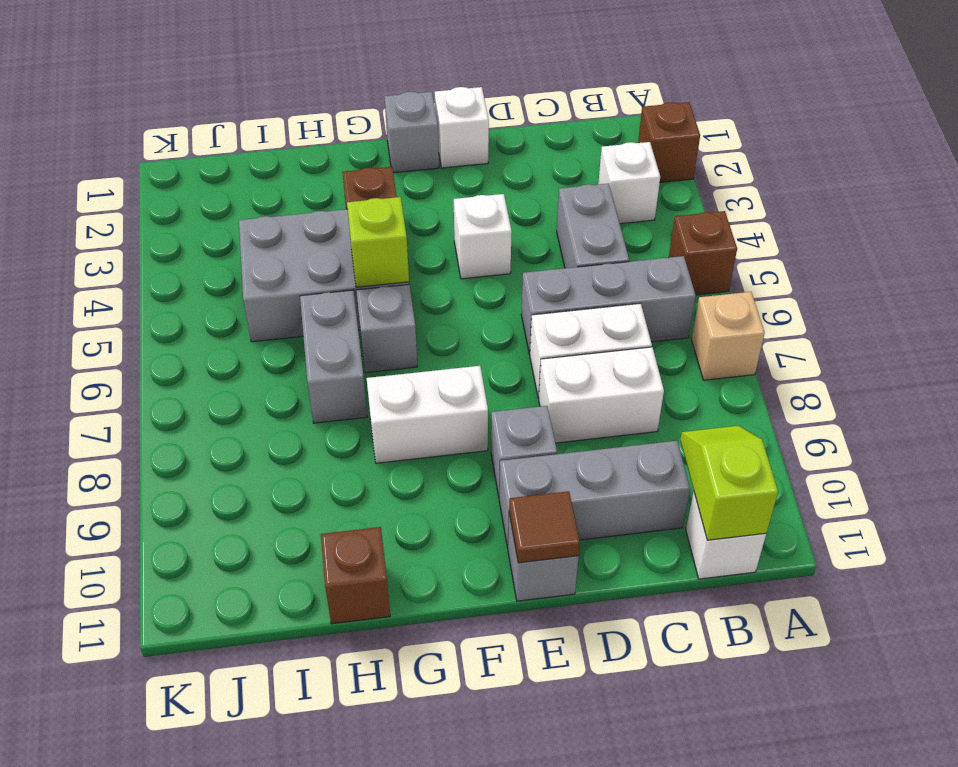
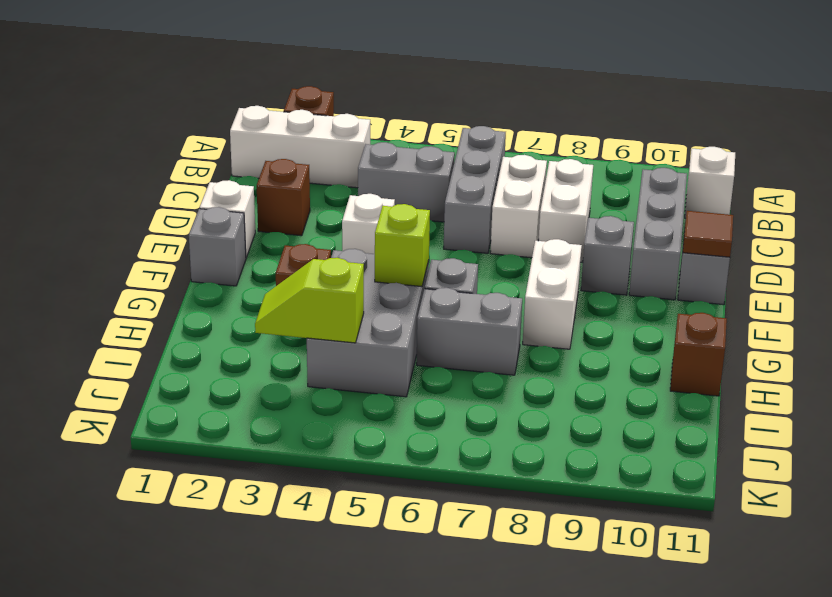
brown 1x1 brick [669,211,737,295] -> brown 1x1 brick moved to [257,159,310,236]
tan 1x1 brick [692,292,765,380] -> none
white 1x1 brick [598,142,660,224] -> white 1x3 brick [230,106,370,188]
lime 1x2 slope [680,426,778,540] -> lime 1x2 slope moved to [255,258,364,343]

